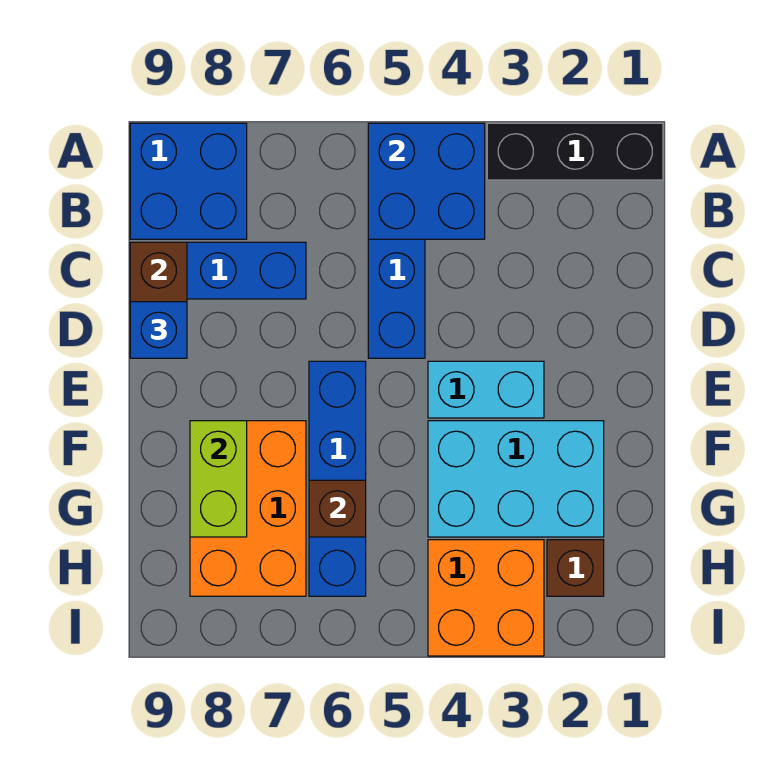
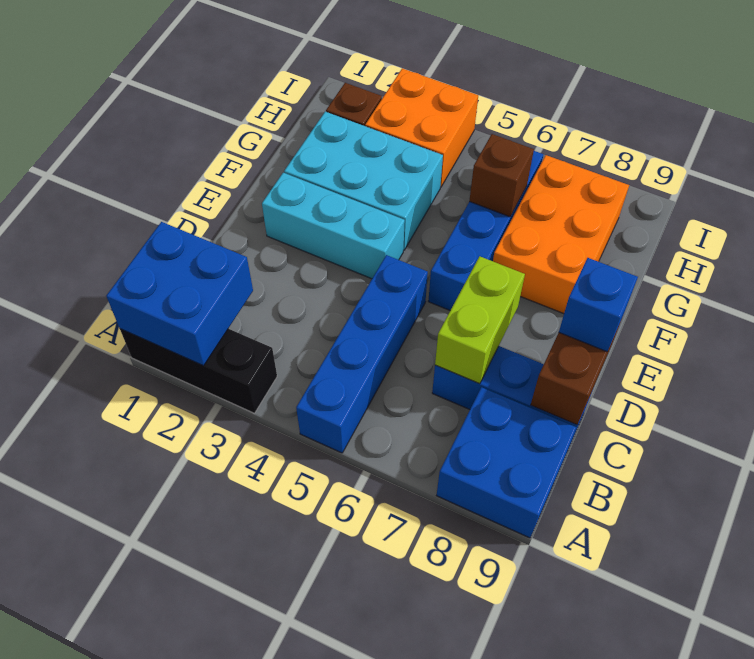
blue 2x2 brick [368,123,485,239] -> blue 2x2 brick moved to [106,222,253,366]
cyan 1x2 brick [428,361,544,418] -> cyan 1x3 brick [262,173,405,279]
lime 1x2 brick [190,421,247,537] -> lime 1x2 brick moved to [435,256,525,384]

